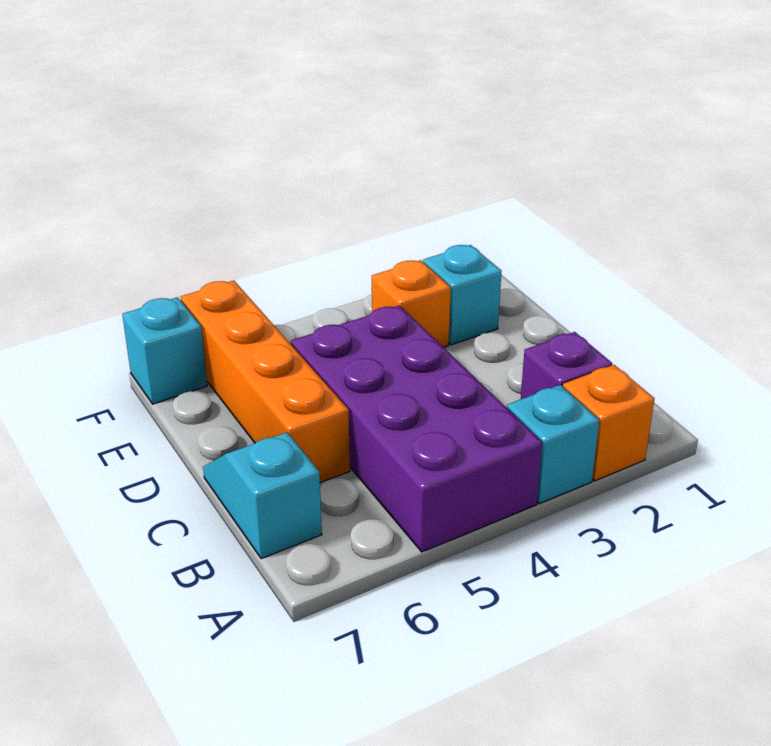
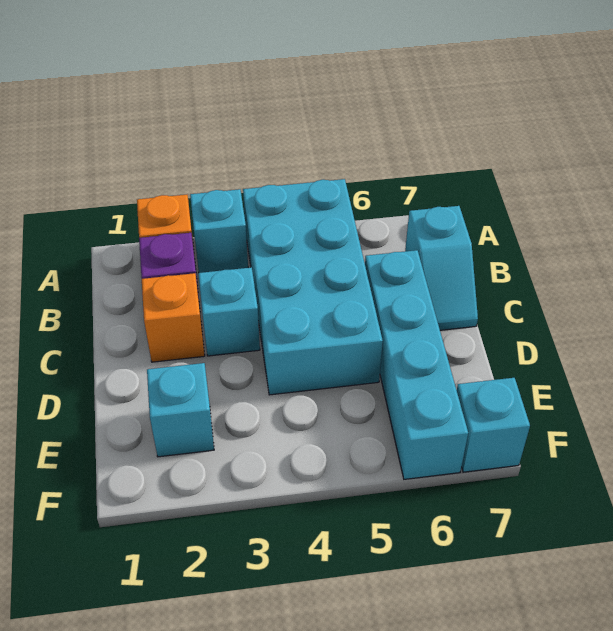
purple 2x4 brick [291,306,542,552] -> cyan 2x4 brick [243,179,383,395]
none -> cyan 1x1 brick [198,267,260,356]
orange 1x4 brick [181,281,350,482] -> cyan 1x4 brick [365,250,468,479]
orange 1x1 brick [372,260,451,347] -> orange 1x1 brick moved to [142,273,205,362]

